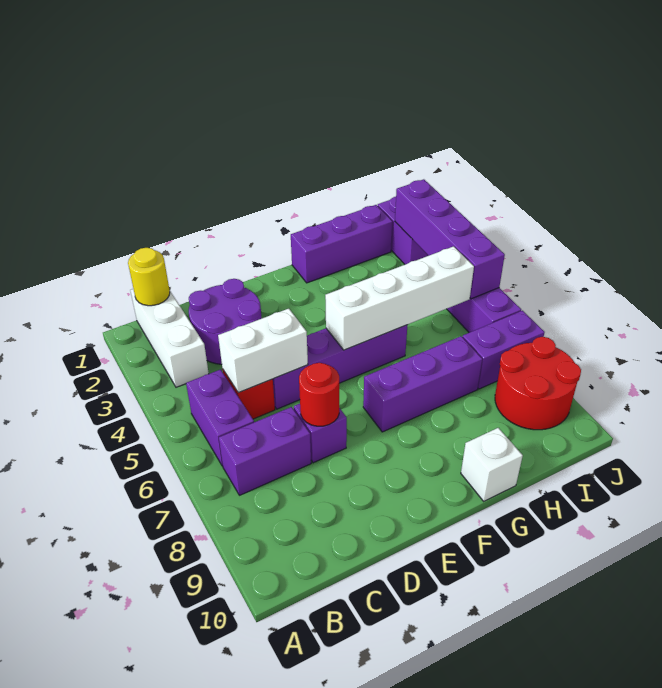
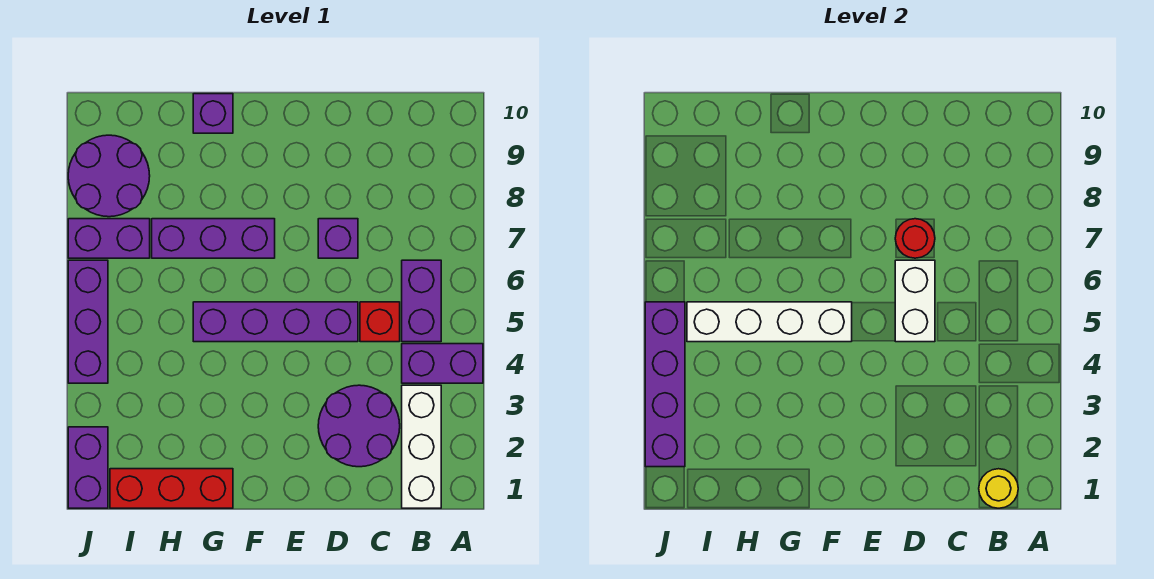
purple 1x2 brick [219,407,311,495] -> purple 1x2 brick moved to [402,344,483,383]
white 1x2 brick [218,309,308,393] -> white 1x2 brick turned to [895,260,935,342]
purple 1x3 brick [291,205,393,283] -> red 1x3 brick [110,469,233,508]
white 1x1 brick [461,428,523,501] -> purple 1x1 brick [193,94,233,133]
red 2x2 round brick [495,337,581,430] -> purple 2x2 round brick [68,135,150,217]

